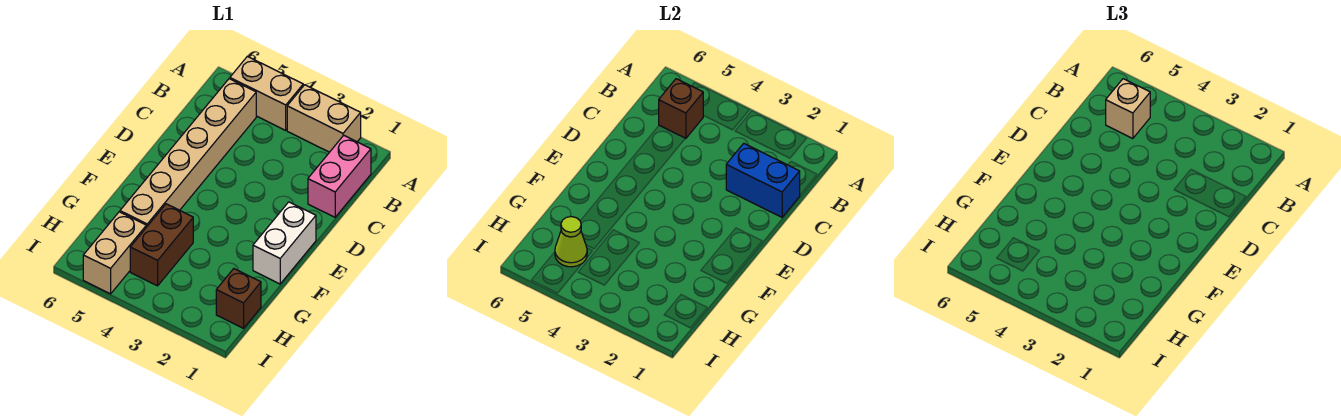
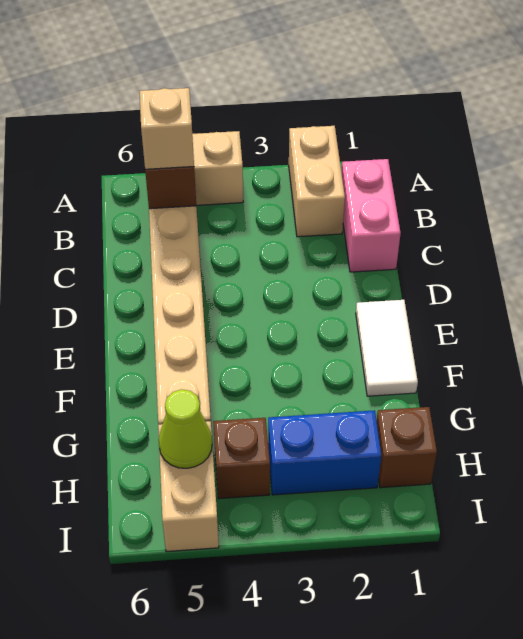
tan 1x2 brick [287,85,361,152] -> tan 1x2 brick turned to [289,126,345,237]
blue 1x2 brick [726,144,800,217] -> blue 1x2 brick moved to [268,410,381,495]
white 1x2 brick [253,202,316,284] -> white 1x2 tile [356,300,418,396]
brown 1x2 brick [130,204,193,286] -> brown 1x1 brick [213,418,270,499]

